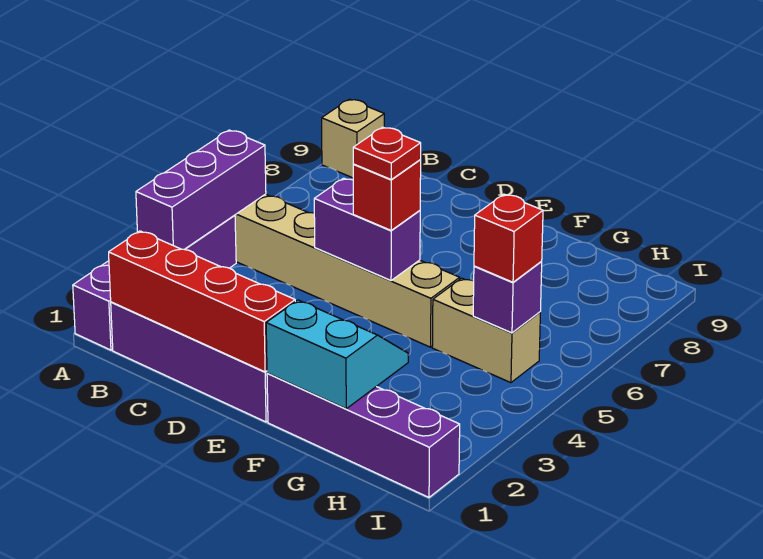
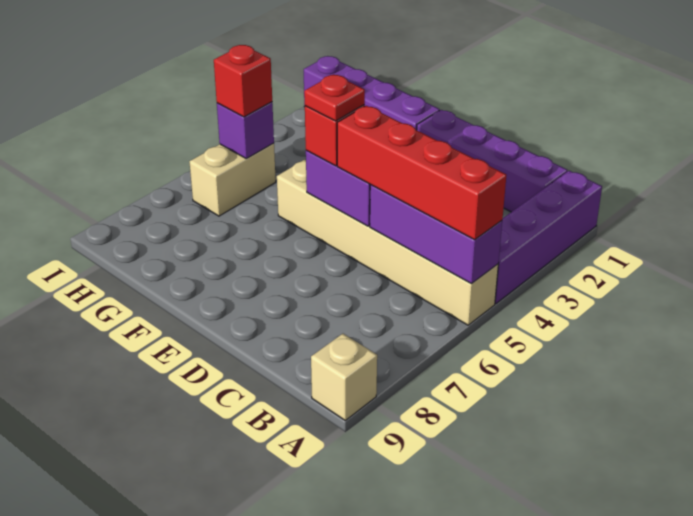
purple 1x3 brick [136,130,266,249] -> purple 1x3 brick turned to [370,185,502,283]
red 1x4 brick [109,231,295,372] -> red 1x4 brick moved to [337,106,506,240]
cyan 2x2 slope [266,300,408,409] -> none
tan 1x2 brick [432,278,540,383] -> tan 1x2 brick turned to [189,143,276,216]

